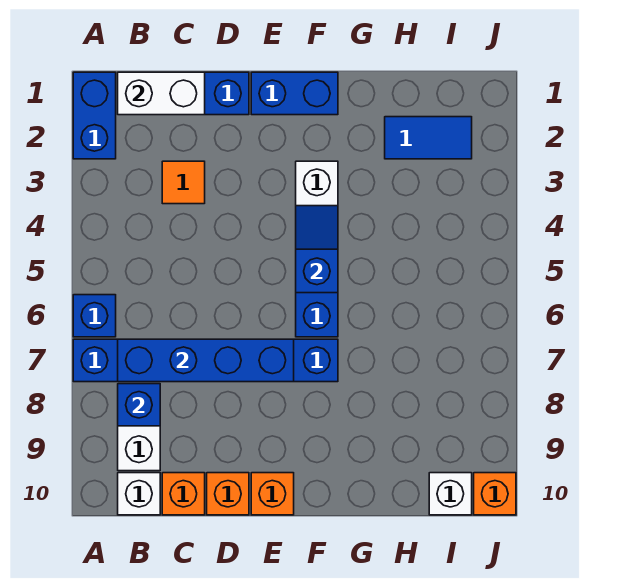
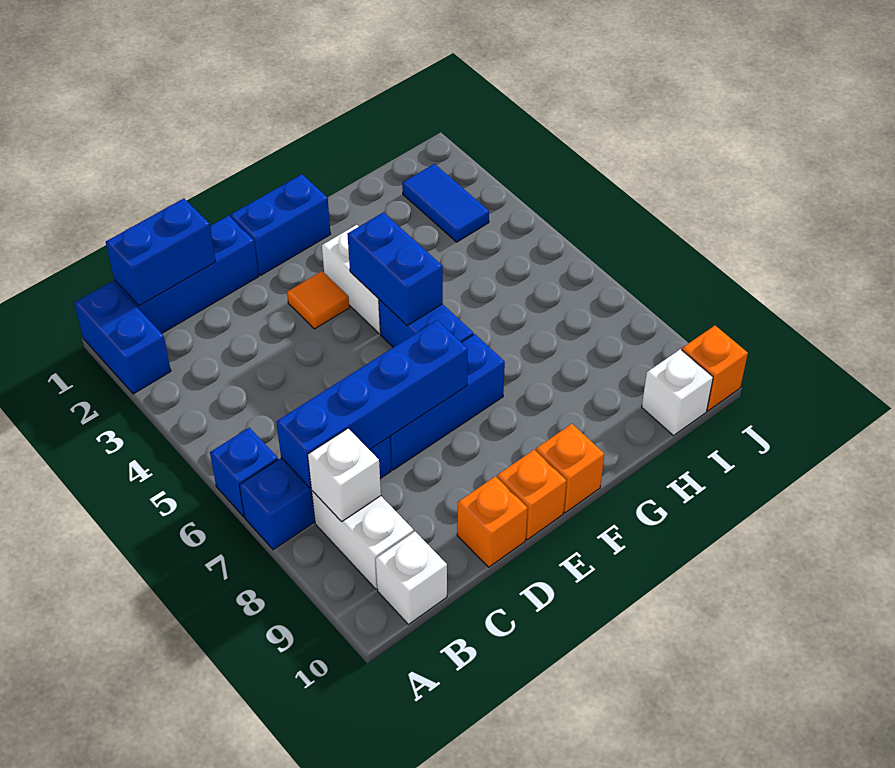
white 1x2 brick [118,72,205,115] -> blue 1x2 brick [106,198,216,306]
blue 1x1 brick [118,384,160,426] -> white 1x1 brick [308,429,381,522]
orange 1x1 tile [162,161,205,204] -> orange 1x1 tile moved to [287,271,349,329]
orange 1x1 brick [162,473,205,515] -> orange 1x1 brick moved to [536,424,604,513]
blue 1x2 slope [296,206,338,293] -> blue 1x2 brick [347,212,443,325]
blue 1x2 tile [385,117,472,159] -> blue 1x2 tile turned to [402,164,489,242]

